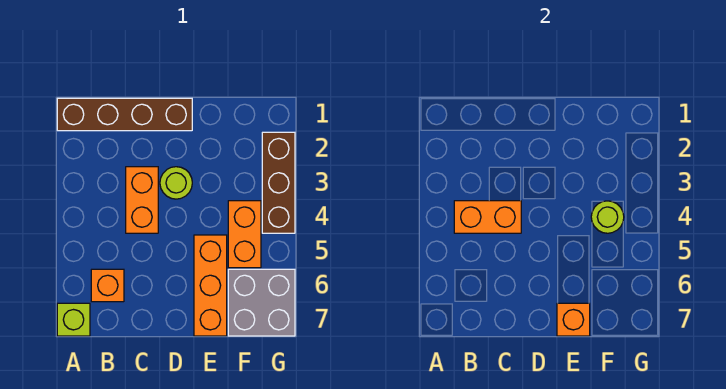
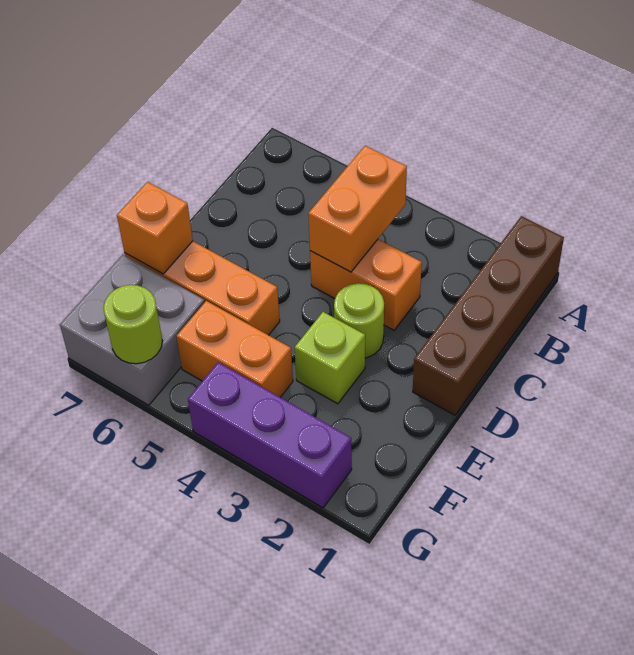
lime 1x1 brick [57,303,90,336] -> lime 1x1 brick moved to [295,312,365,404]
orange 1x1 brick [91,269,124,302] -> none
lime 1x1 round brick [591,201,624,233] -> lime 1x1 round brick moved to [104,285,162,364]
brown 1x3 brick [262,132,295,233] -> purple 1x3 brick [188,362,352,508]

